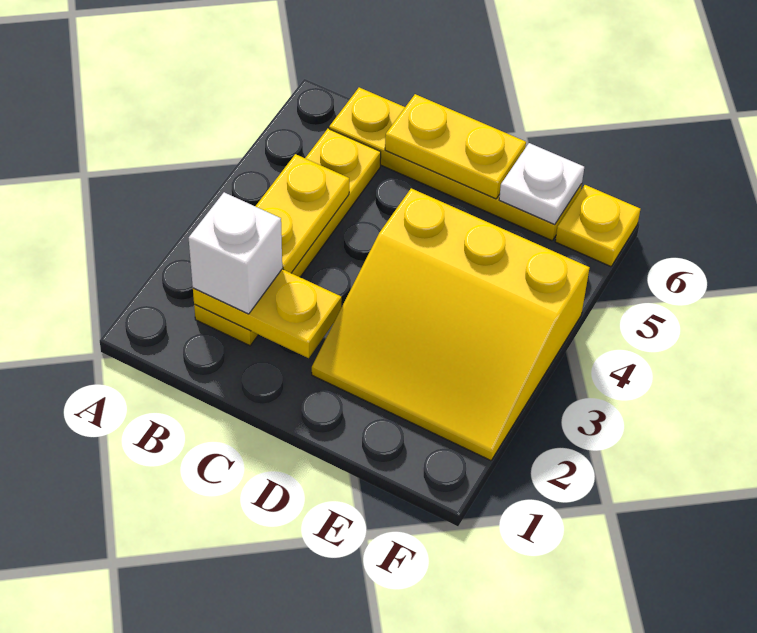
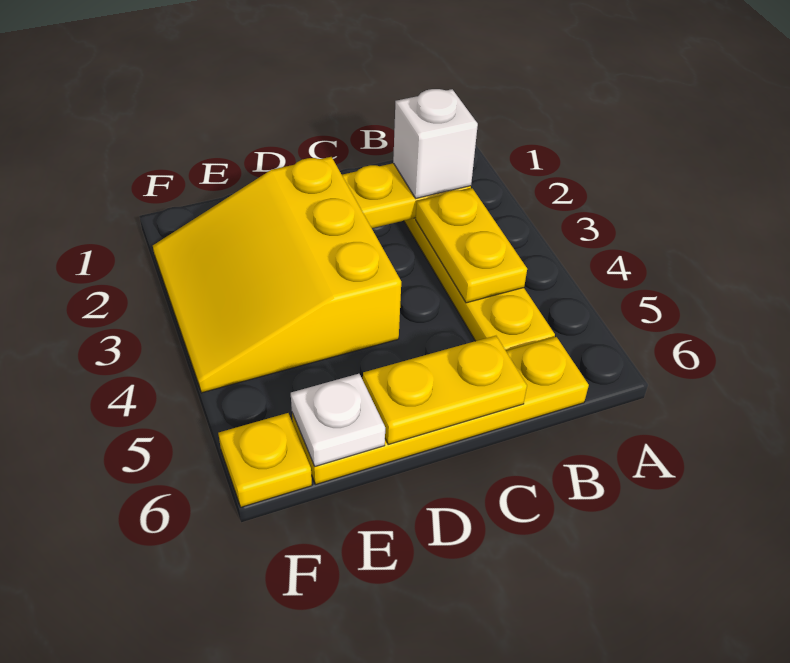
yellow 3x3 slope [312,188,590,461] -> yellow 3x3 slope turned to [153,157,401,393]

